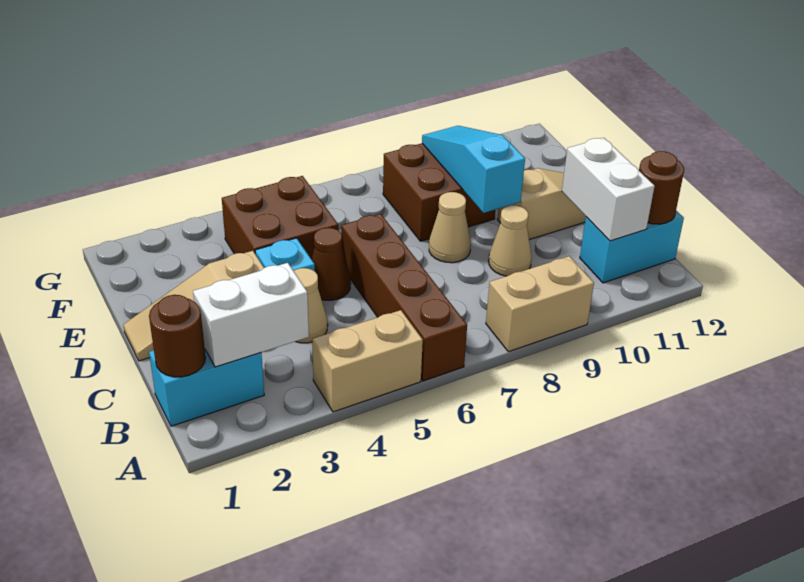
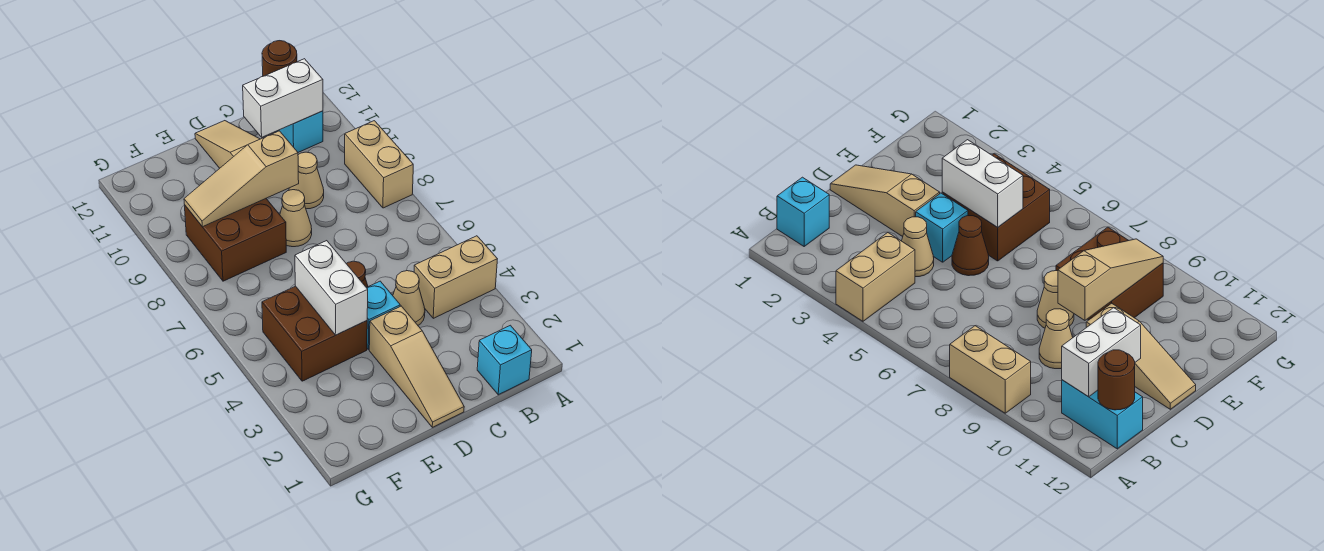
tan 1x2 brick [312,310,423,412] -> tan 1x2 brick turned to [414,236,497,318]
brown 1x4 brick [341,214,467,381] -> none
cyan 1x2 brick [149,350,264,426] -> cyan 1x1 brick [477,325,532,395]
brown 1x1 round brick [149,295,206,377] -> none
white 1x2 brick [193,263,309,367] -> white 1x2 brick moved to [295,241,368,335]
cyan 1x3 slope [422,126,525,213] -> tan 1x3 slope [184,131,299,227]

